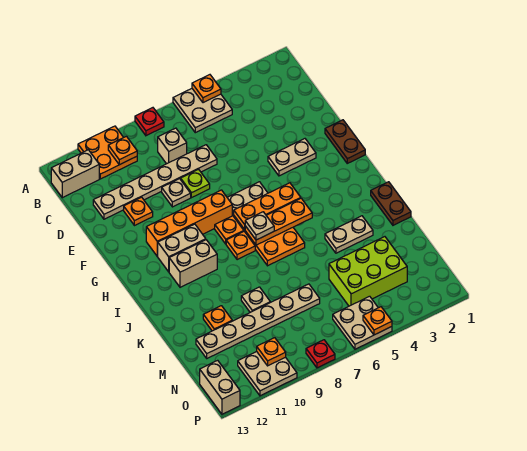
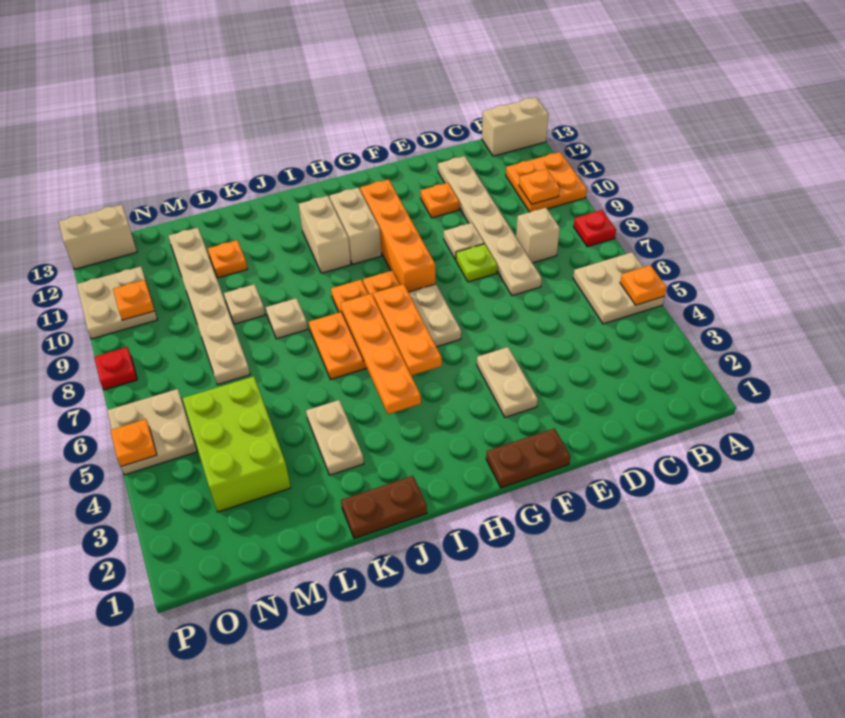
tan 1x2 brick [51,150,99,198] -> tan 1x2 brick turned to [482,97,548,156]
orange 1x3 plate [245,198,312,245] -> orange 1x4 plate [341,294,421,414]
tan 1x1 plate [245,212,274,240] -> tan 1x1 plate moved to [266,298,308,339]

